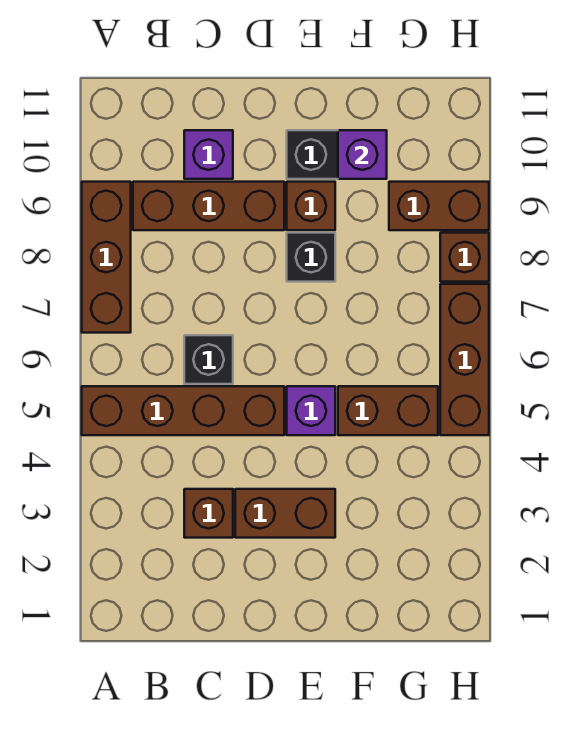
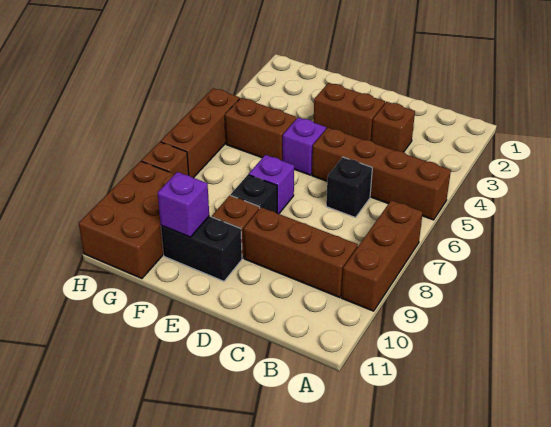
purple 1x1 brick [184,130,233,179] -> purple 1x1 brick moved to [249,155,294,214]
brown 1x2 brick [389,182,489,230] -> brown 2x3 brick [79,161,175,279]

